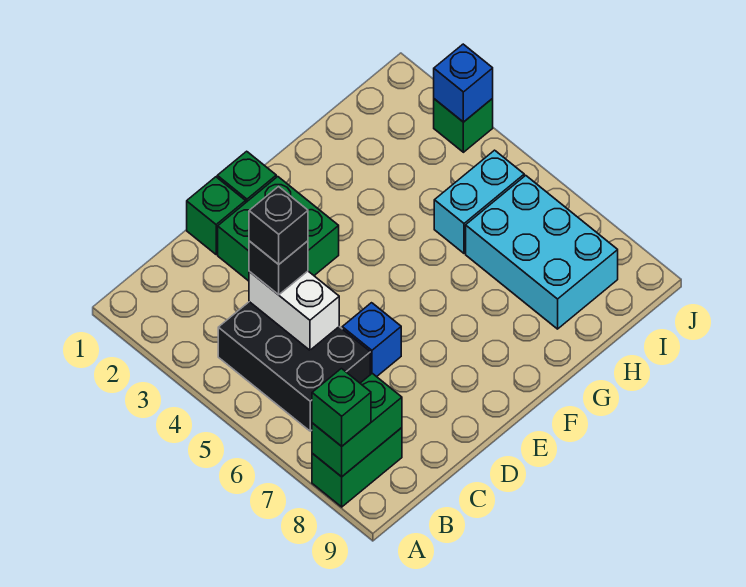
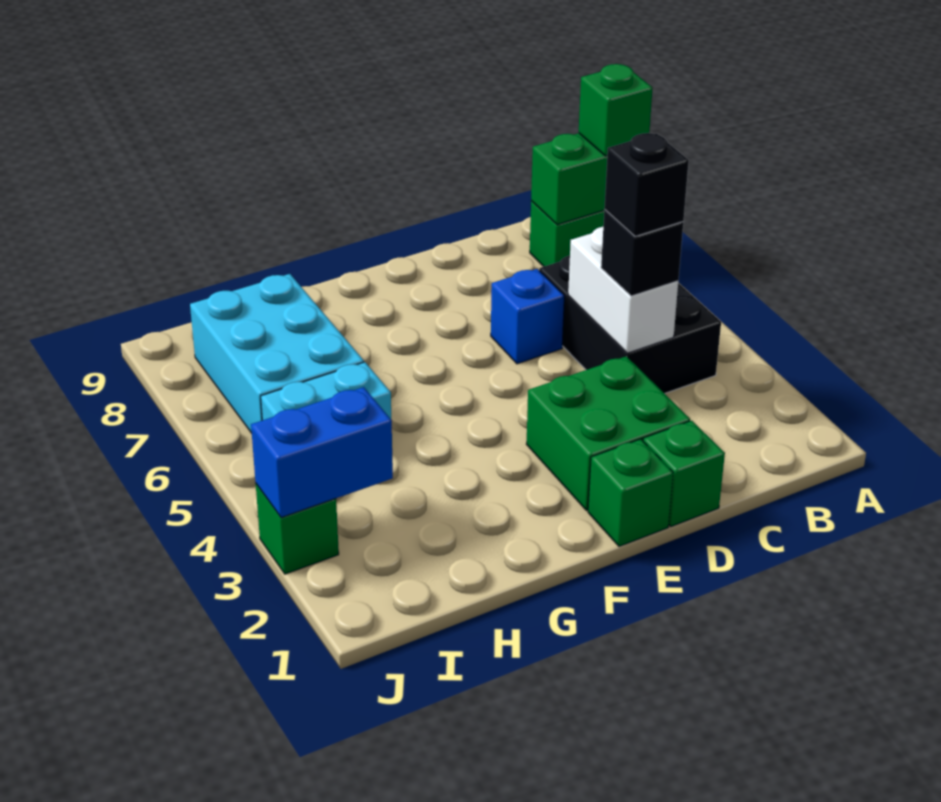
blue 1x1 brick [434,44,493,122] -> blue 1x2 brick [251,387,393,518]

